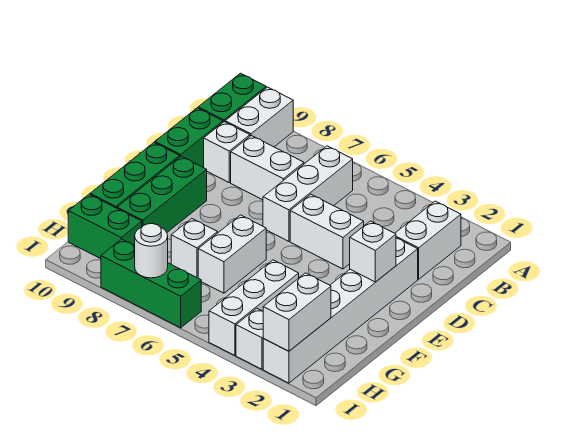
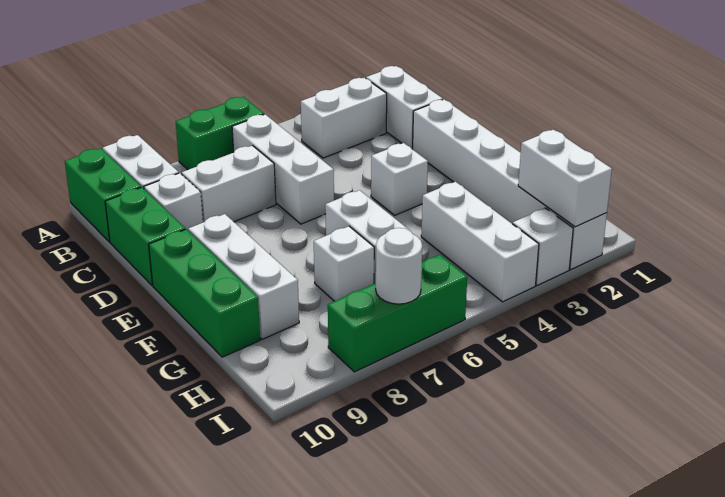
white 1x2 brick [290,194,364,269] -> white 1x2 brick moved to [301,78,387,158]
white 1x1 brick [350,221,396,282] -> white 1x1 brick moved to [371,143,428,215]
green 1x3 brick [117,156,207,232] -> white 1x3 brick [188,214,299,339]
green 1x2 brick [68,194,142,259] -> green 1x2 brick moved to [176,97,264,170]

